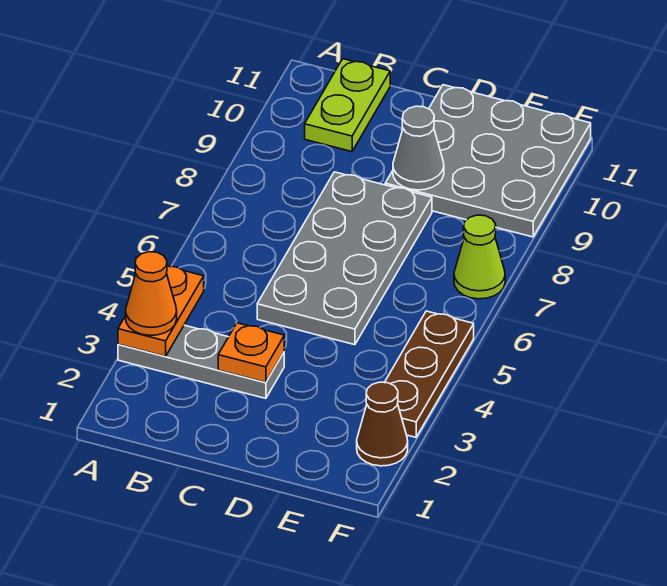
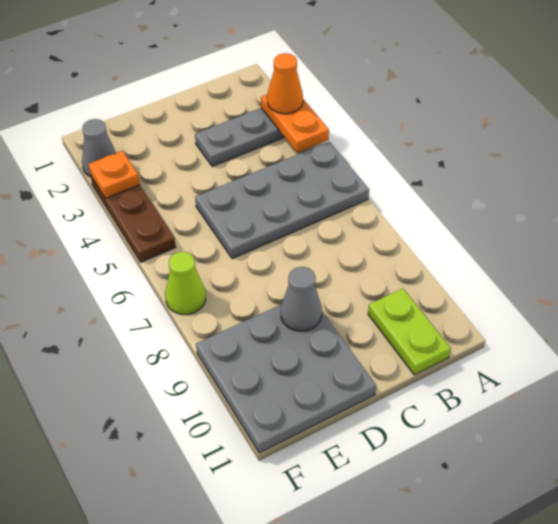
orange 1x1 plate [218,323,284,382] -> orange 1x1 plate moved to [88,151,140,198]
grey 2x4 plate [257,172,432,345] -> grey 2x4 plate turned to [195,142,369,259]
brown 1x1 cone [357,382,408,466] -> grey 1x1 cone [82,119,116,177]

